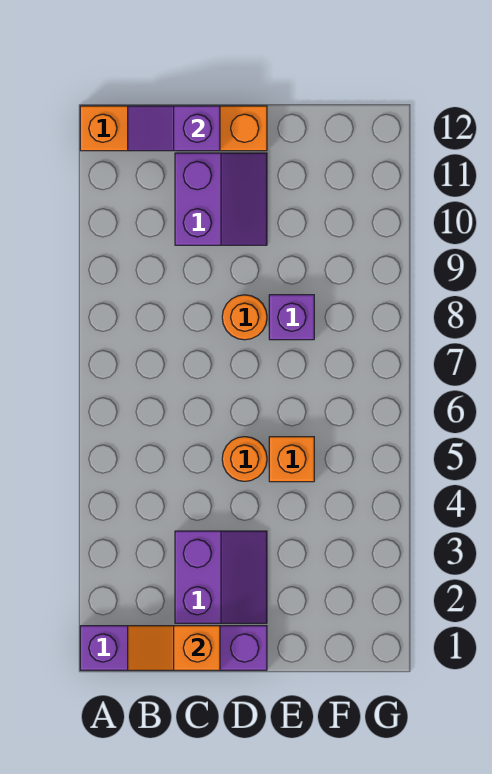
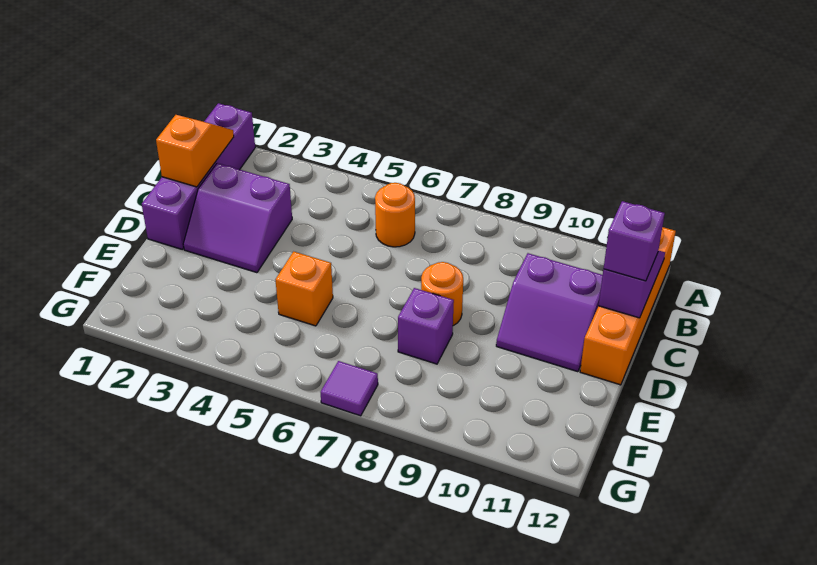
none -> purple 1x1 brick [604,201,665,281]
orange 1x1 round brick [222,437,267,481] -> orange 1x1 round brick moved to [375,183,415,247]
none -> purple 1x1 tile [321,361,378,416]

